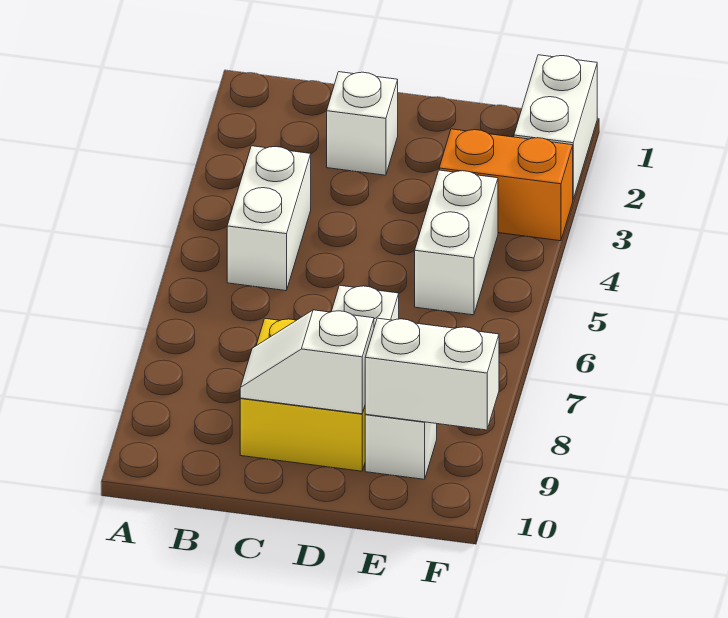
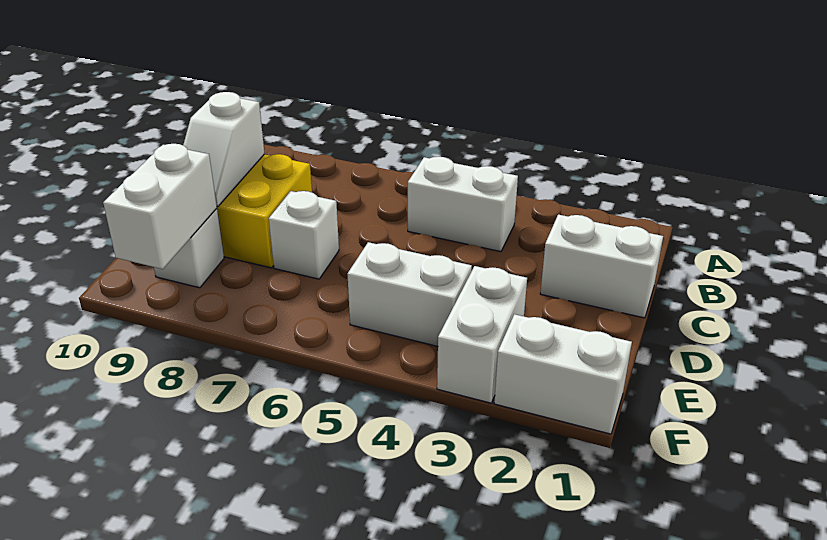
white 1x1 brick [327,72,398,175] -> white 1x2 brick [540,215,663,318]
white 1x2 slope [240,310,374,414] -> white 1x2 slope turned to [183,92,265,206]
orange 1x2 brick [439,129,573,241] -> white 1x2 brick [437,266,527,403]

